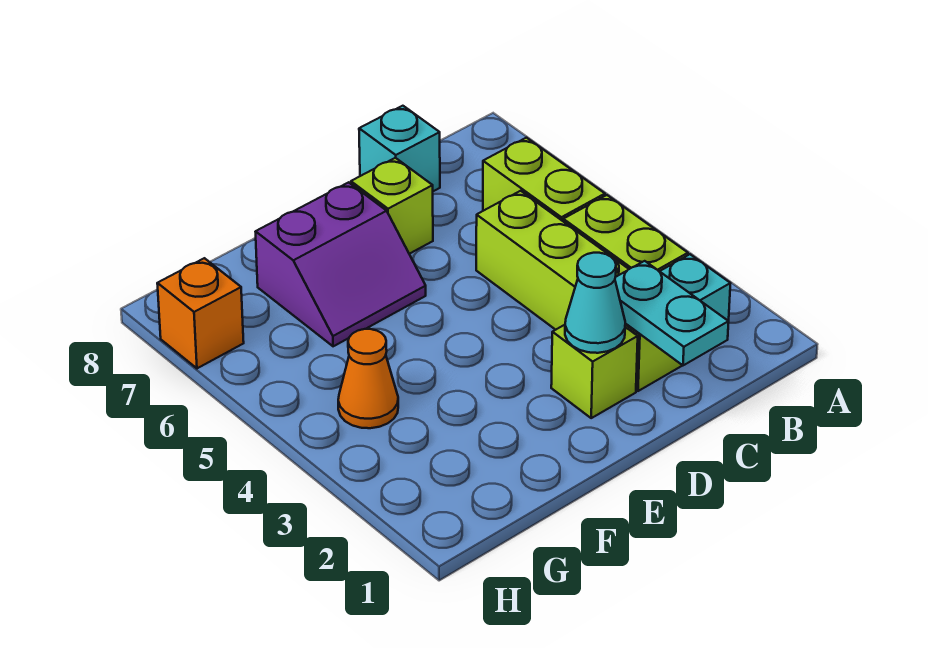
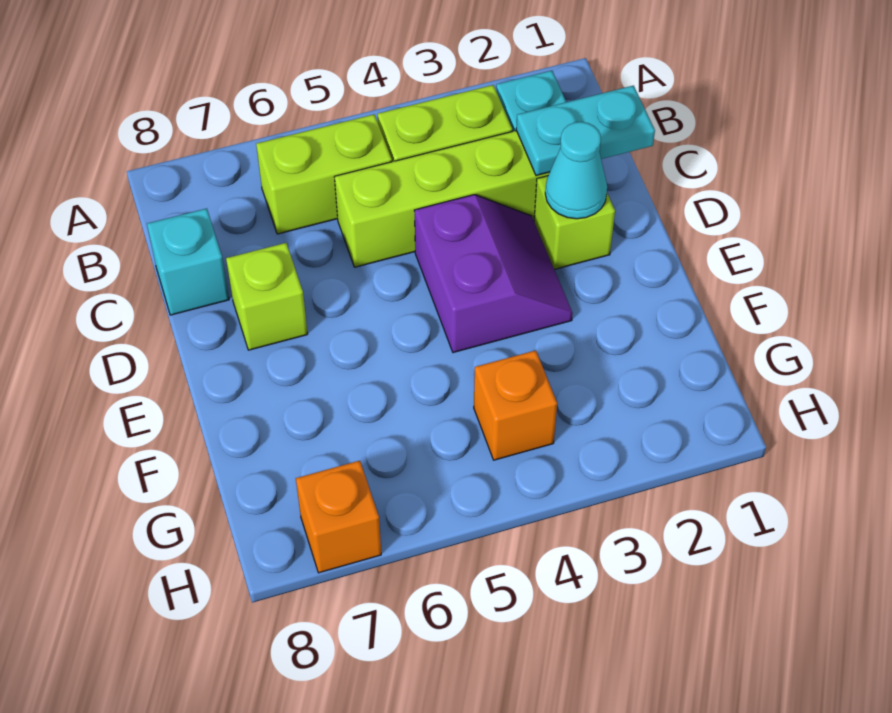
purple 2x2 slope [256,182,426,346] -> purple 2x2 slope moved to [414,195,573,353]
orange 1x1 cone [338,329,398,428] -> orange 1x1 brick [474,350,557,460]

